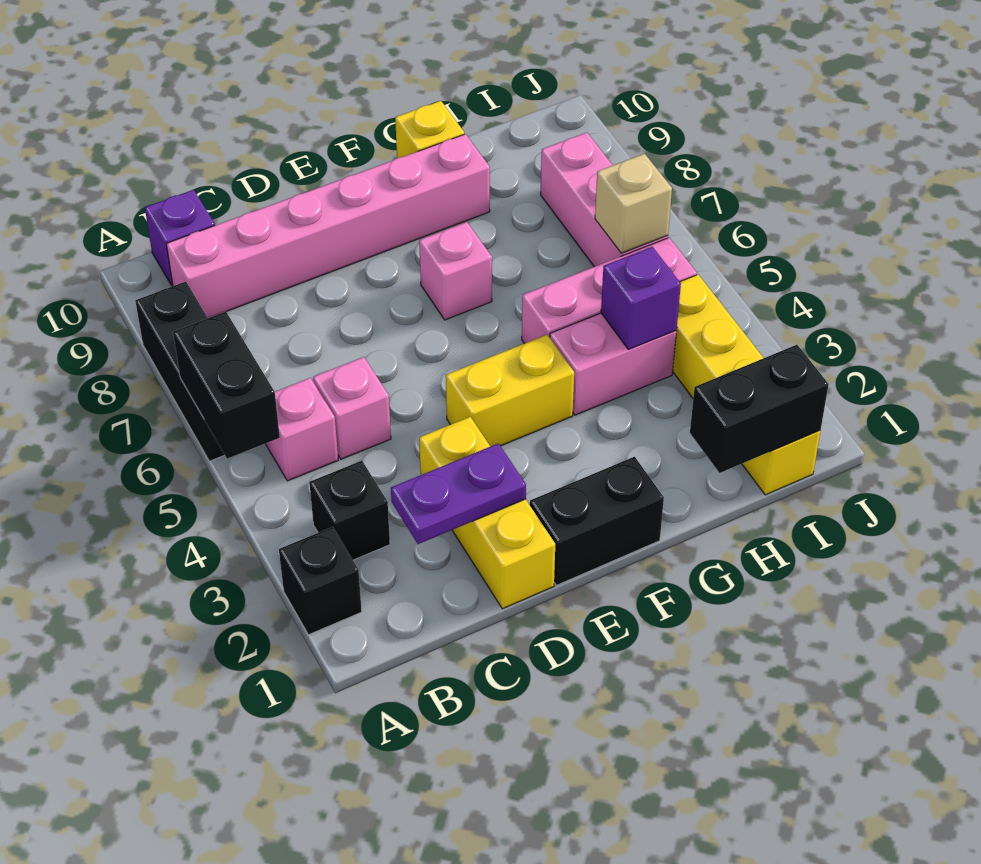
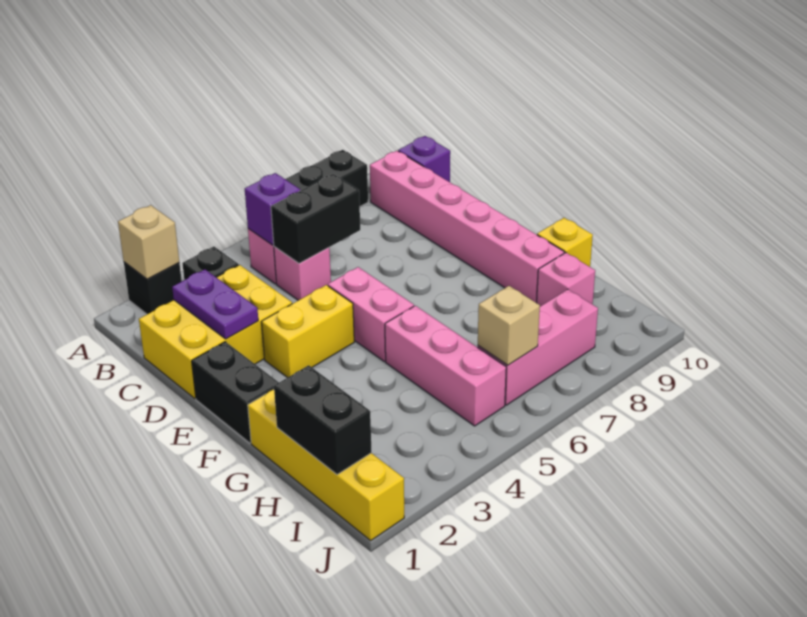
none -> tan 1x1 brick [118,205,179,279]
black 1x2 brick [173,312,280,459] -> black 1x2 brick moved to [271,174,360,264]
yellow 1x3 brick [419,417,555,609] -> yellow 2x3 brick [139,265,292,399]
yellow 1x2 brick [446,335,574,446] -> yellow 1x2 brick turned to [262,285,354,378]
pink 1x1 brick [419,222,492,320] -> pink 1x1 brick moved to [537,253,595,306]
pink 1x2 brick [550,313,676,415] -> pink 1x2 brick moved to [328,267,414,362]
purple 1x1 brick [601,247,681,350] -> purple 1x1 brick moved to [245,173,300,245]
yellow 1x4 brick [673,275,820,495] -> yellow 1x4 brick turned to [248,389,404,541]

